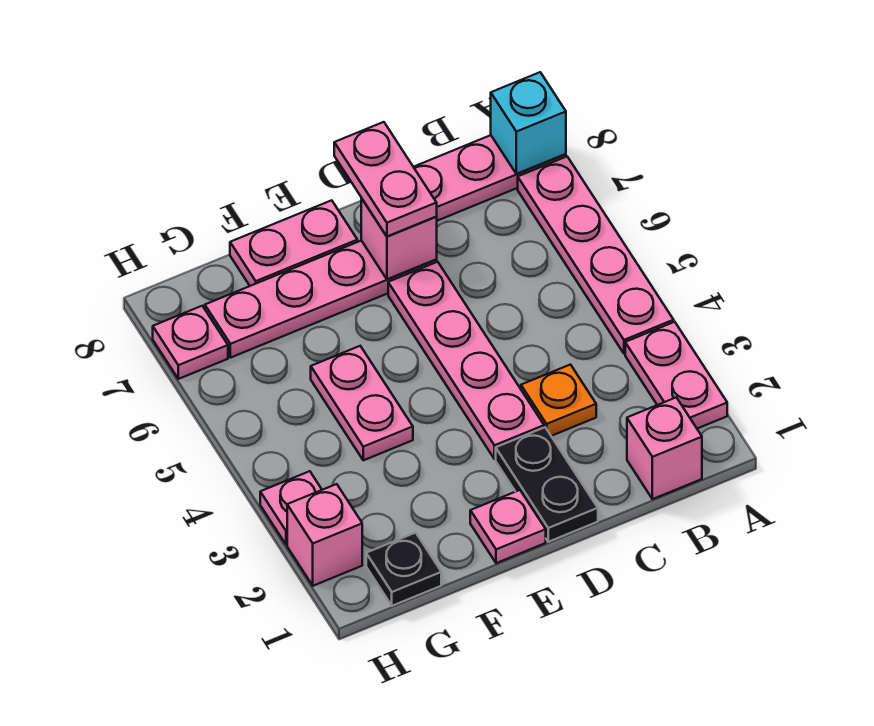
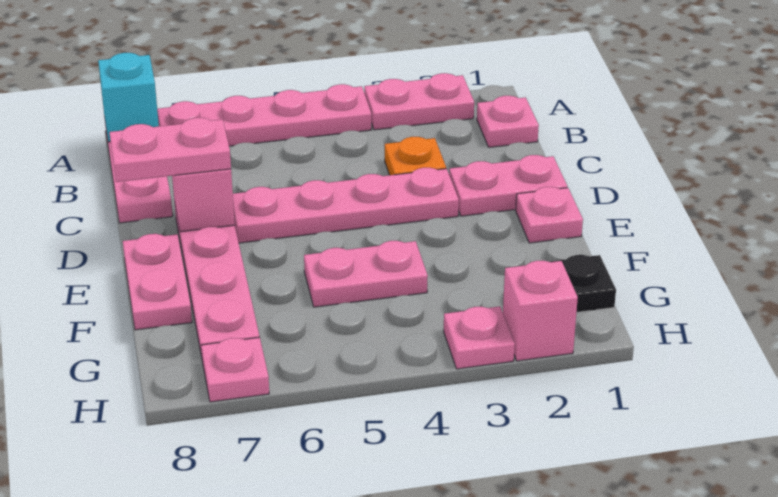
pink 1x1 brick [627,397,702,499] -> pink 1x1 plate [477,96,539,147]
black 1x2 plate [496,427,598,542] -> pink 1x2 plate [449,155,567,216]

